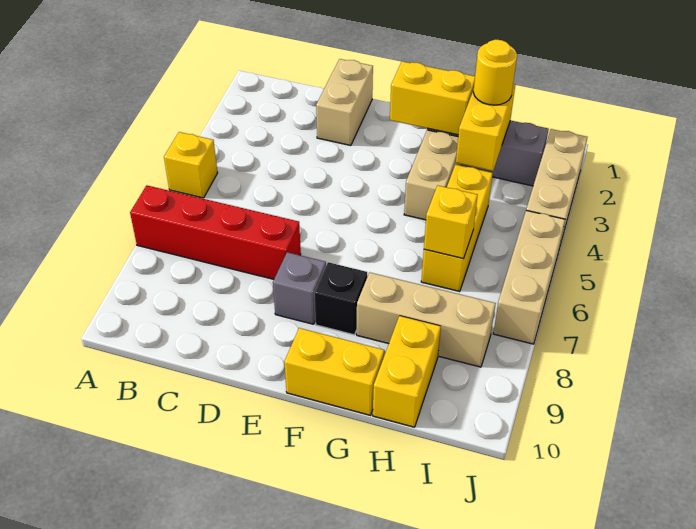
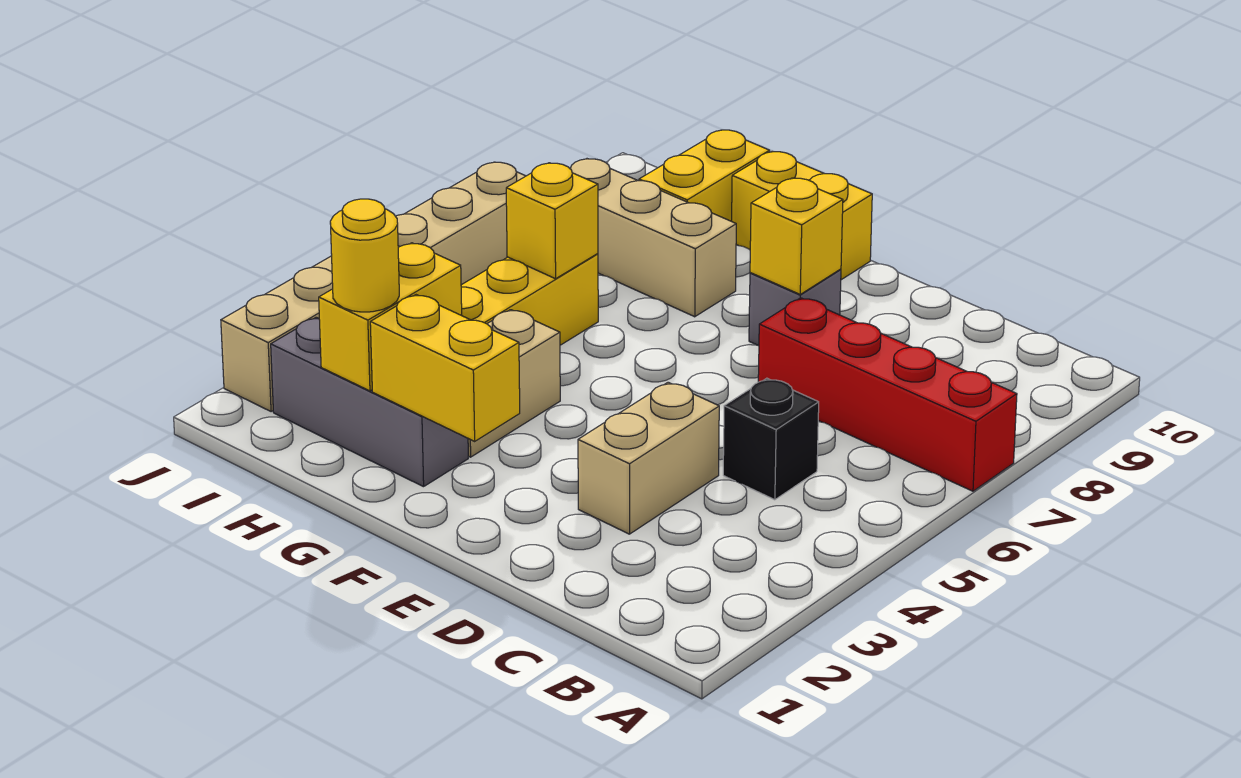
yellow 1x1 brick [164,132,218,198] -> yellow 1x1 brick moved to [750,178,843,294]
tan 1x2 brick [316,59,373,146] -> tan 1x2 brick moved to [578,382,719,534]
black 1x1 brick [315,262,367,335] -> black 1x1 brick moved to [723,378,819,500]

